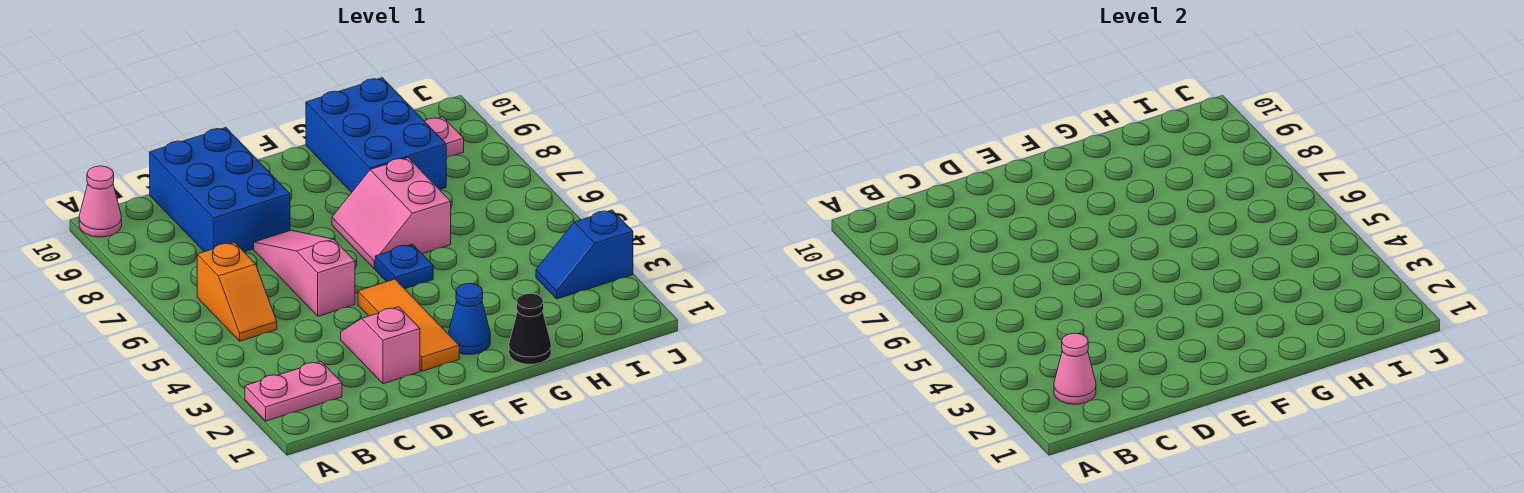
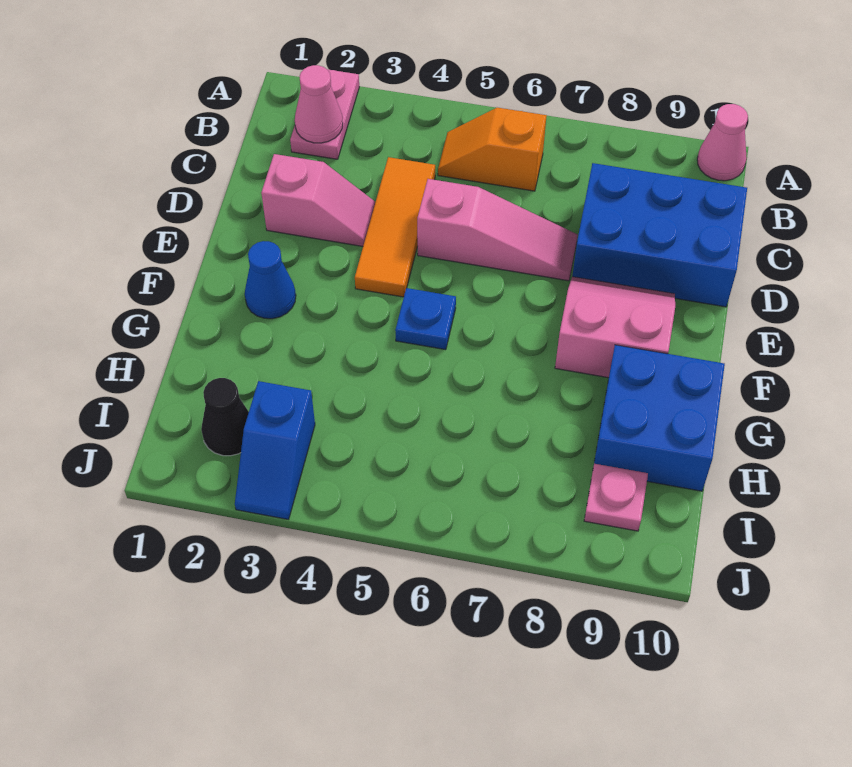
orange 1x3 tile [358,279,459,371] -> orange 1x3 tile turned to [355,157,435,297]
pink 2x2 slope [332,158,451,269] -> pink 2x2 slope moved to [555,277,675,378]
black 1x1 cone [509,293,551,364] -> black 1x1 cone moved to [201,378,249,456]
blue 2x3 brick [306,78,446,193] -> blue 2x2 brick [594,345,725,491]
blue 1x2 slope [536,210,633,299] -> blue 1x2 slope turned to [235,381,315,519]

